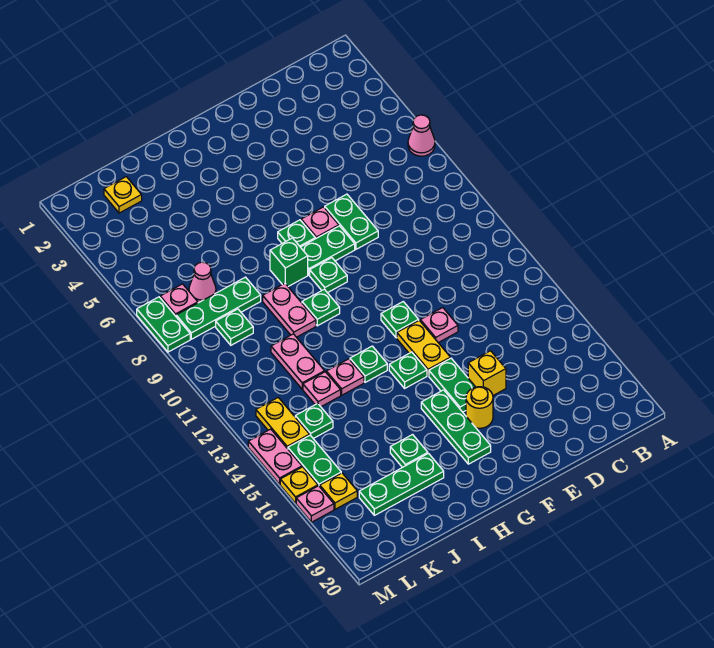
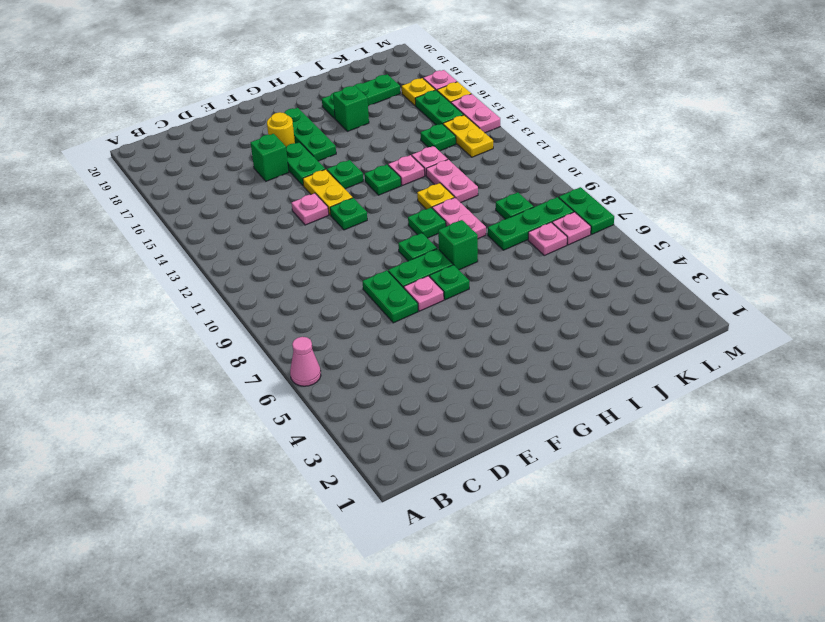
yellow 1x1 brick [468,351,506,395] -> green 1x1 brick [251,134,289,181]
green 1x1 plate [390,435,428,468] -> green 1x1 brick [333,86,369,131]
yellow 1x1 plate [104,177,142,213] -> yellow 1x1 plate moved to [417,183,454,209]
pink 1x1 cone [189,262,216,303] -> pink 1x1 plate [528,222,567,255]

